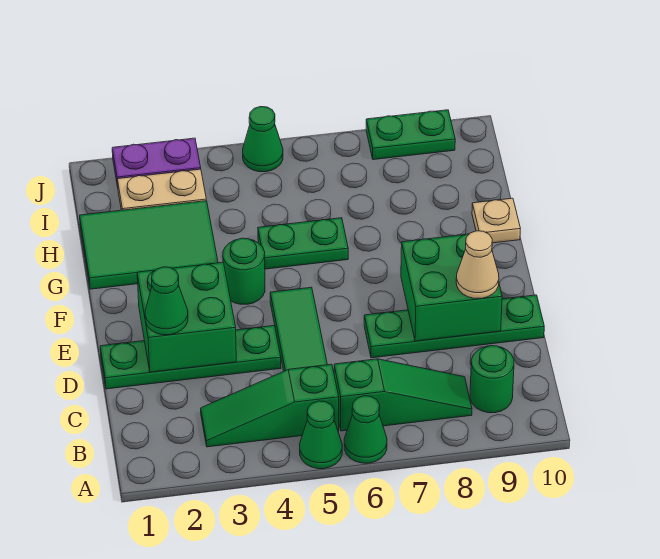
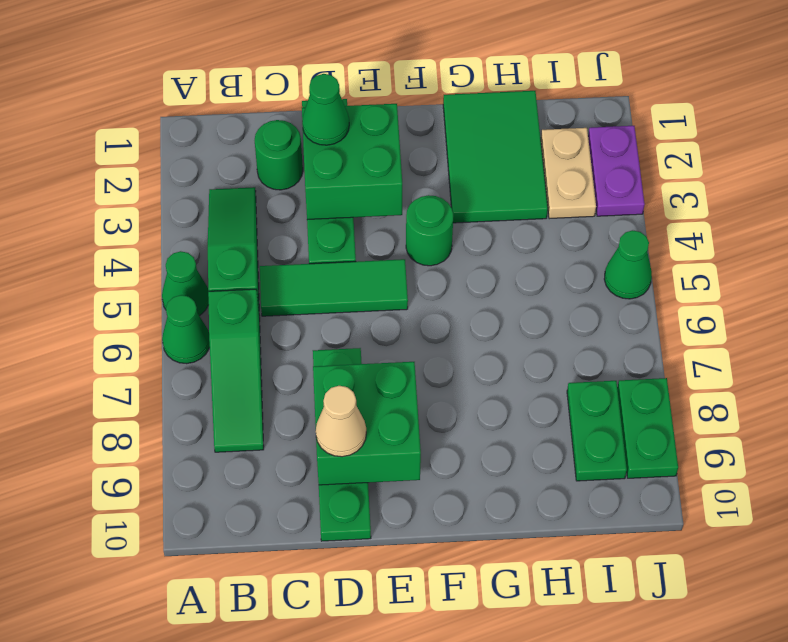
green 1x1 round brick [470,346,514,413] -> green 1x1 round brick moved to [255,120,303,190]
green 1x2 plate [258,218,348,269] -> green 1x2 plate moved to [567,381,627,481]
tan 1x1 plate [472,198,520,243] -> none

